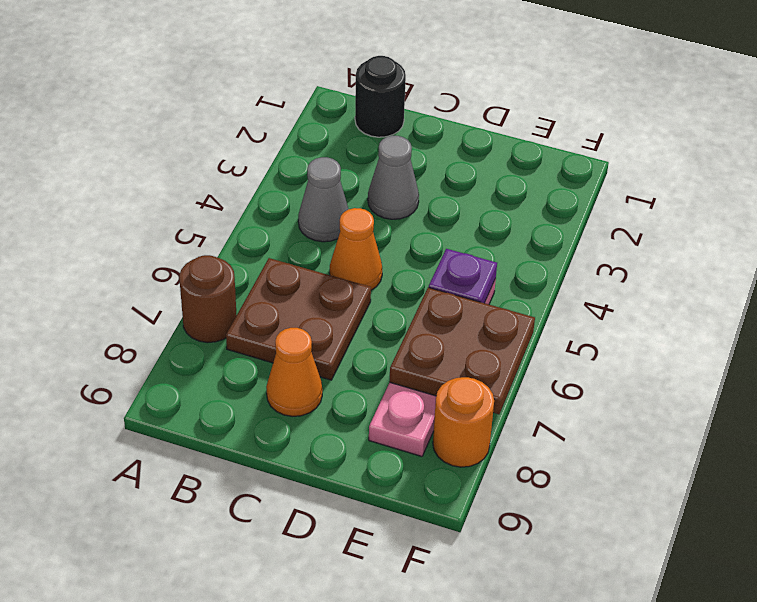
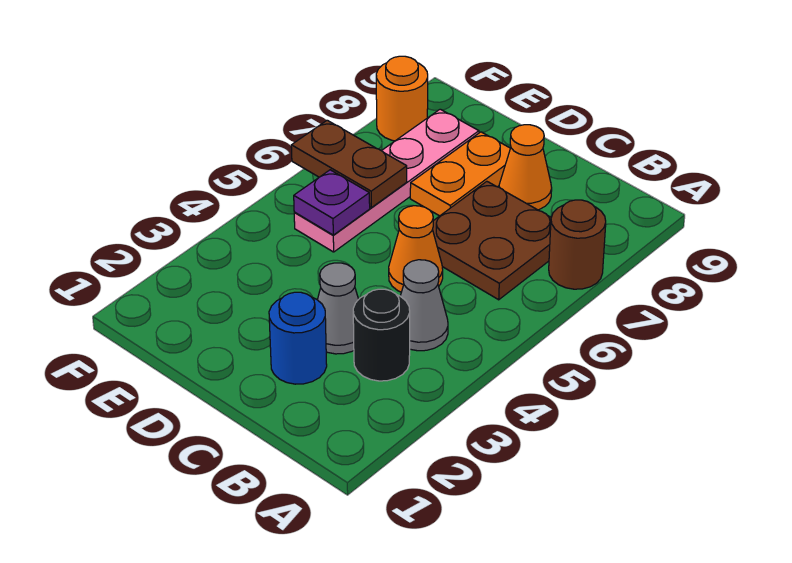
black 1x1 round brick [355,56,406,137] -> black 1x1 round brick moved to [353,289,410,381]
none -> blue 1x1 round brick [269,292,327,384]
none -> orange 1x2 plate [410,132,510,216]
brown 2x2 plate [389,287,535,414] -> brown 1x2 plate [291,120,407,208]

